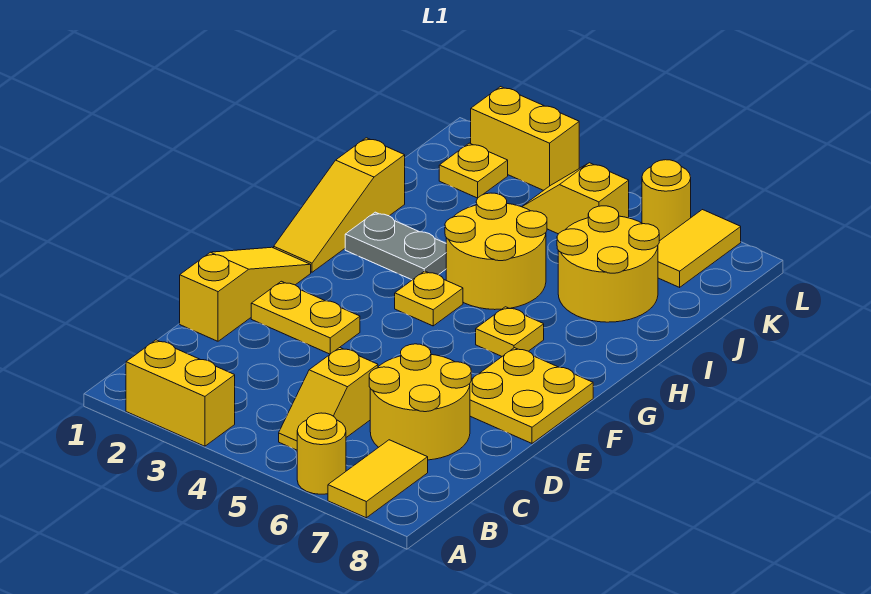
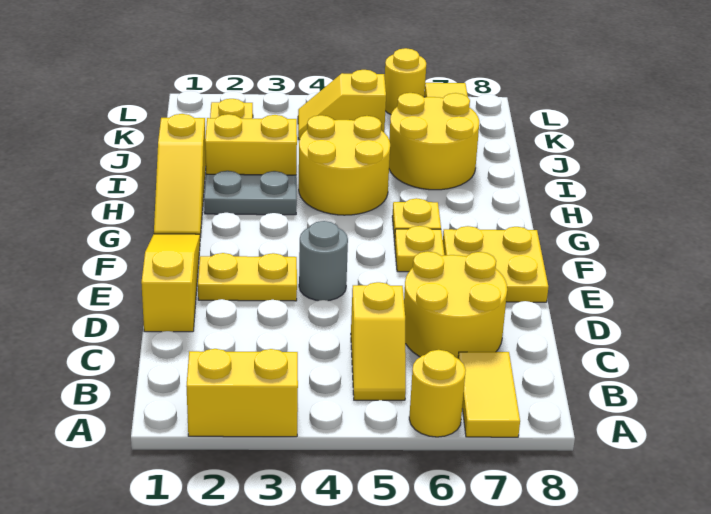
none -> grey 1x1 round brick [299,221,348,301]
yellow 1x1 plate [395,271,463,326] -> yellow 1x1 plate moved to [395,226,444,272]
yellow 1x2 brick [471,87,579,190] -> yellow 1x2 brick moved to [205,114,297,175]

